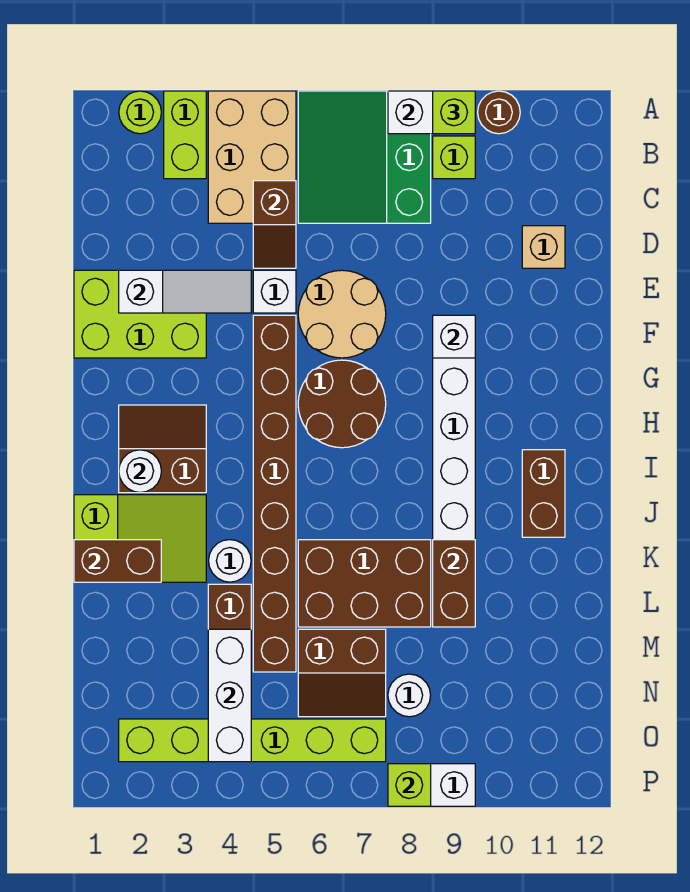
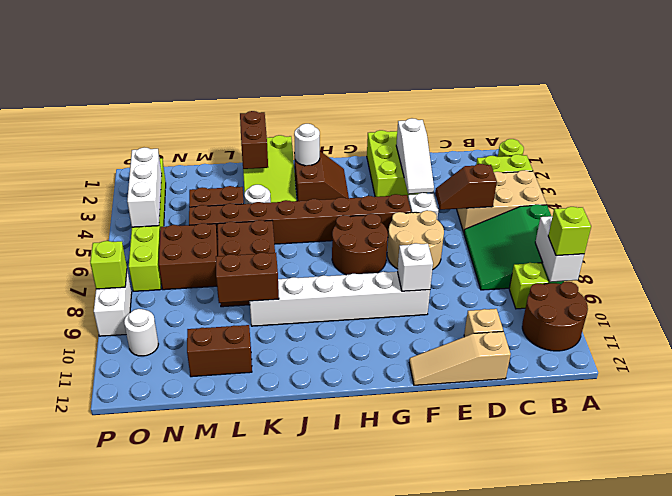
green 3x3 slope [298,91,431,223] -> green 3x3 slope turned to [464,204,564,290]
brown 1x1 round brick [478,91,520,134] -> brown 2x2 round brick [522,282,588,351]
none -> tan 1x3 slope [409,331,511,385]
brown 1x2 brick [522,450,565,537] -> brown 1x2 brick moved to [187,325,252,377]
white 1x3 brick [208,629,251,762] -> white 1x3 brick turned to [127,148,162,227]
brown 2x2 slope [298,629,386,717] -> brown 2x2 brick [159,223,218,290]
white 1x1 round brick [388,674,431,717] -> white 1x1 round brick moved to [124,309,158,356]

